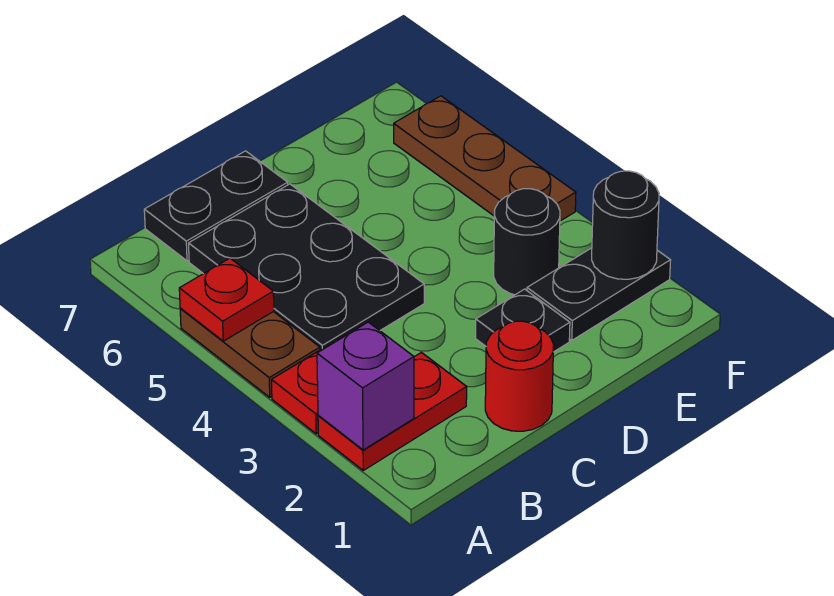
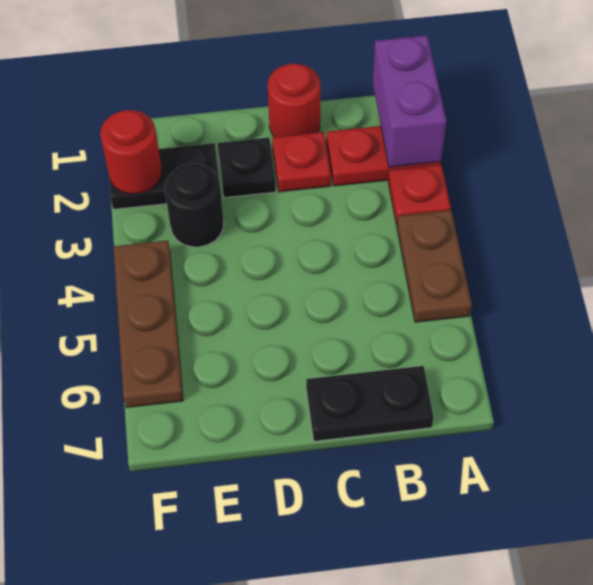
purple 1x1 brick [317,322,414,450] -> purple 1x2 brick [373,35,446,167]
red 1x1 plate [179,258,274,341] -> red 1x1 plate moved to [272,132,331,192]
black 2x3 plate [188,184,424,350] -> none
black 1x1 round brick [592,171,659,279] -> red 1x1 round brick [100,110,162,194]

